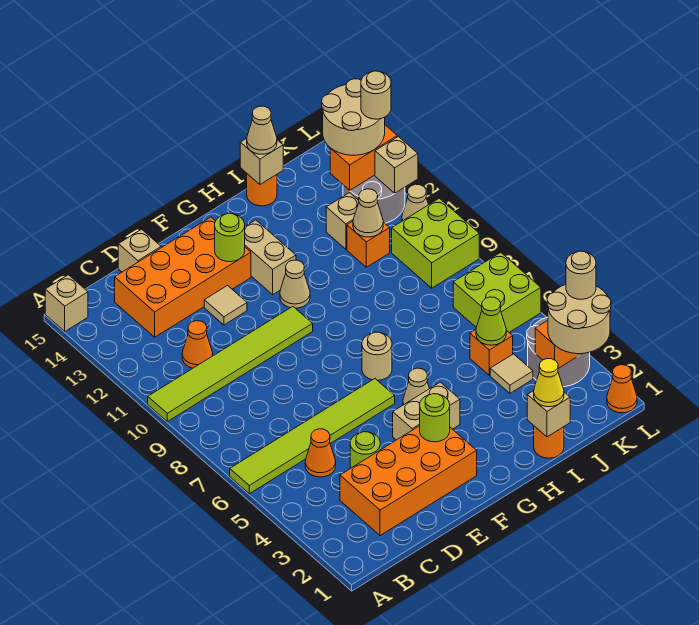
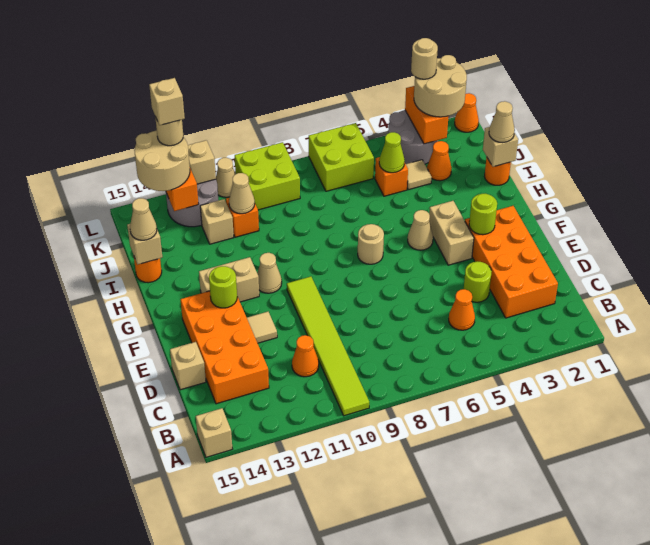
lime 1x6 tile [230,379,395,494] -> none
yellow 1x1 cone [534,359,564,407] -> tan 1x1 cone [489,101,515,143]
none -> orange 1x1 cone [427,141,452,181]
none -> tan 1x1 brick [149,78,185,125]

